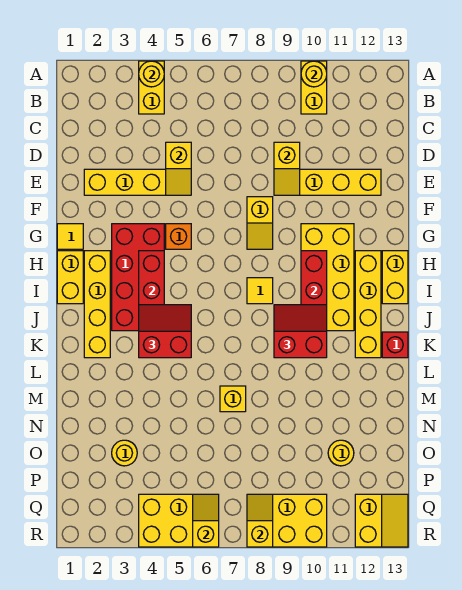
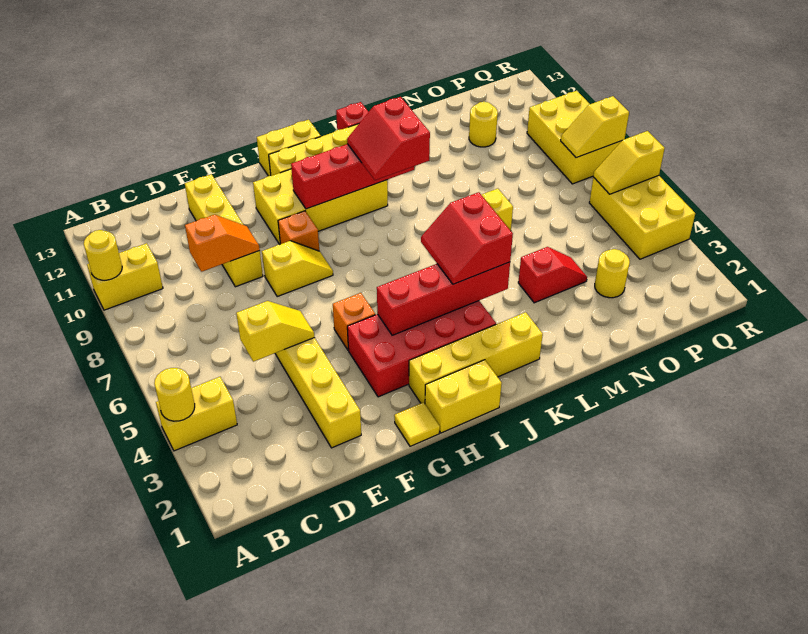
yellow 1x2 slope [274,142,300,195] -> orange 1x2 slope [185,215,260,272]
none -> orange 1x1 brick [278,211,319,251]
yellow 1x1 tile [247,278,273,304] -> none
none -> red 1x2 slope [518,247,587,303]
yellow 2x2 slope [355,494,408,547] -> none

